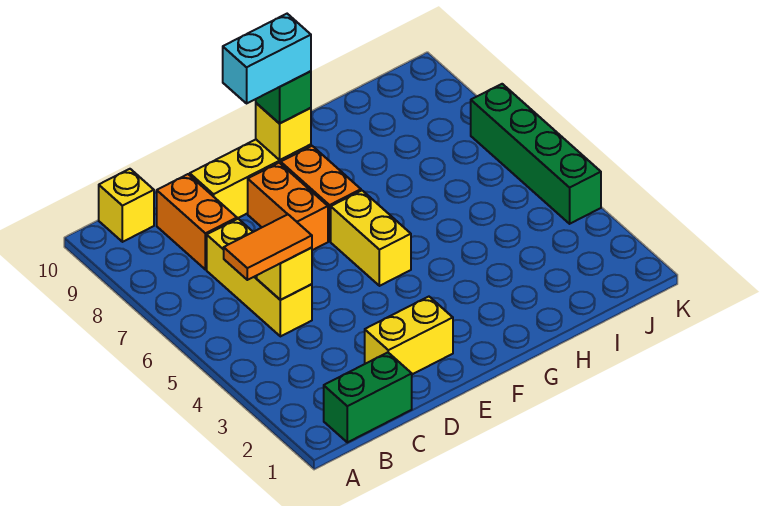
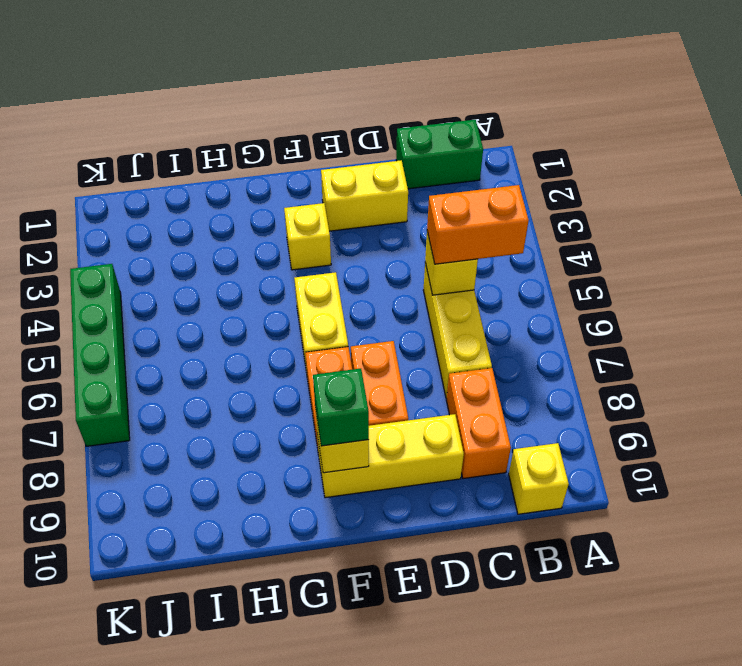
orange 1x2 tile [224,215,312,280] -> orange 1x2 brick [427,185,529,264]
cyan 1x2 brick [223,14,311,103] -> none
none -> yellow 1x1 brick [284,203,331,270]

